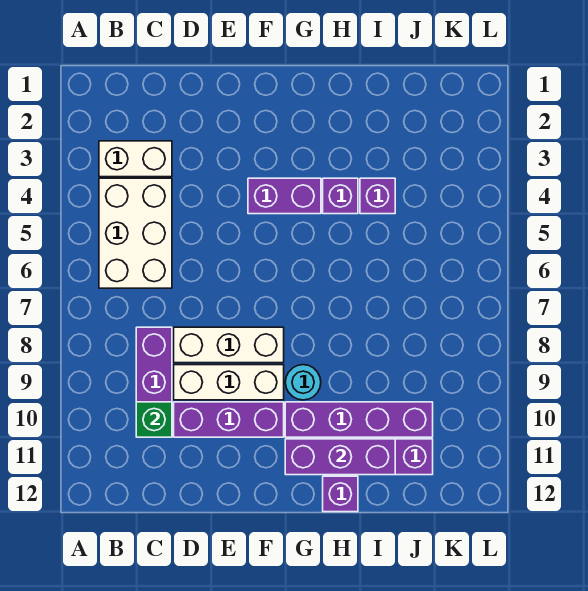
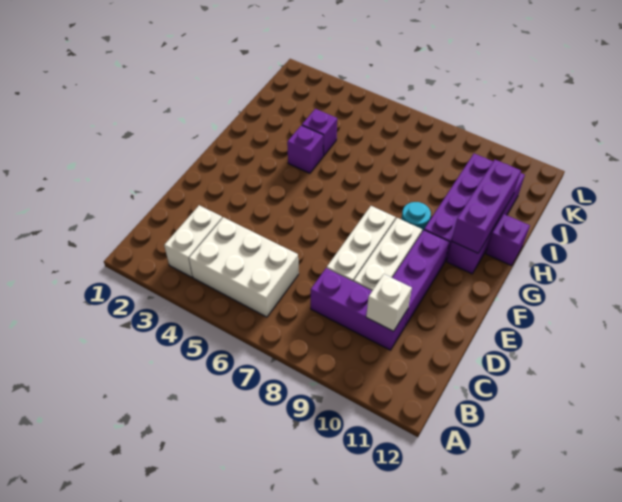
green 1x1 brick [136,402,172,437] -> white 1x1 brick [366,274,412,331]
purple 1x2 brick [248,178,321,214] -> none

